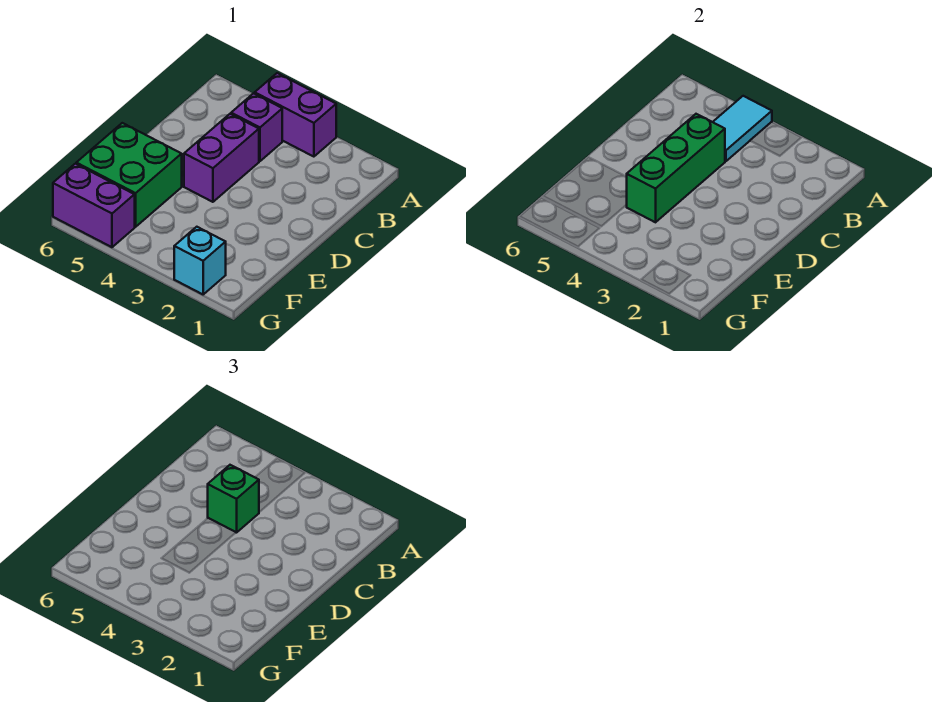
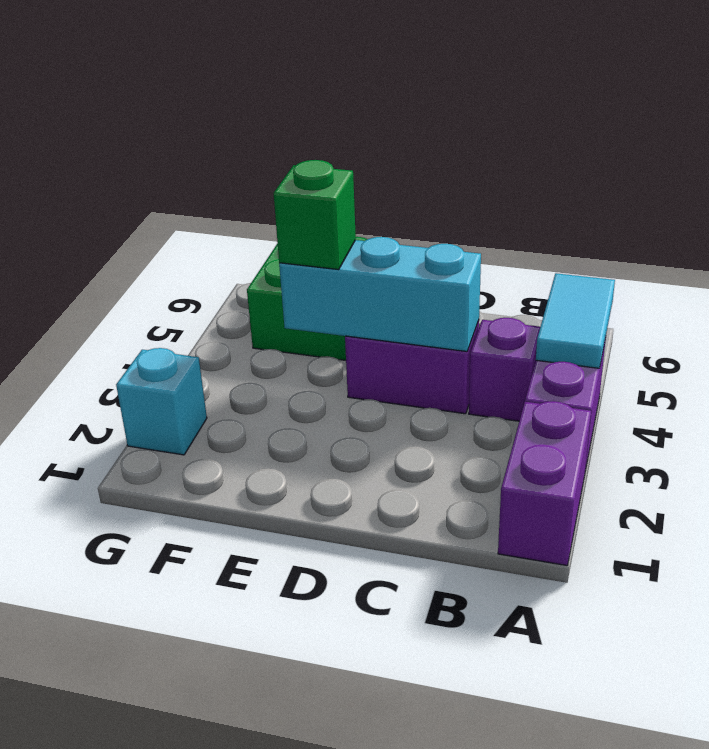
cyan 1x2 tile [713,96,772,161] -> cyan 1x2 tile turned to [536,273,615,368]
green 1x3 brick [627,114,725,222] -> cyan 1x3 brick [279,237,481,351]
green 1x1 brick [208,465,259,533] -> green 1x1 brick moved to [274,160,356,270]
purple 1x2 brick [53,164,135,247] -> purple 1x2 brick moved to [498,401,591,565]

